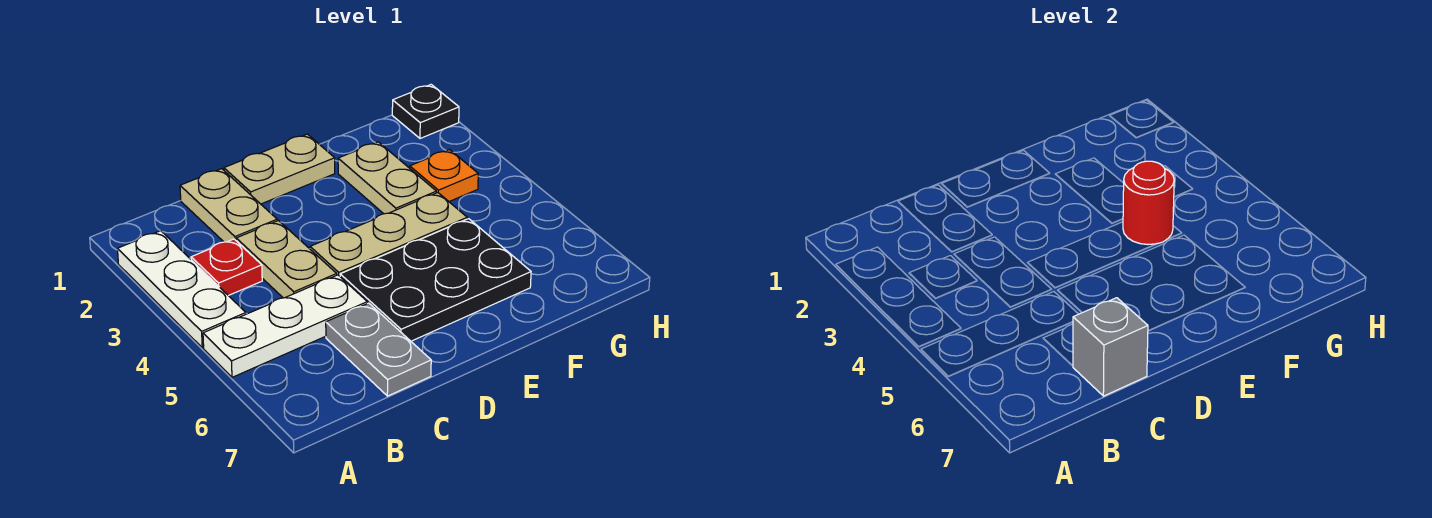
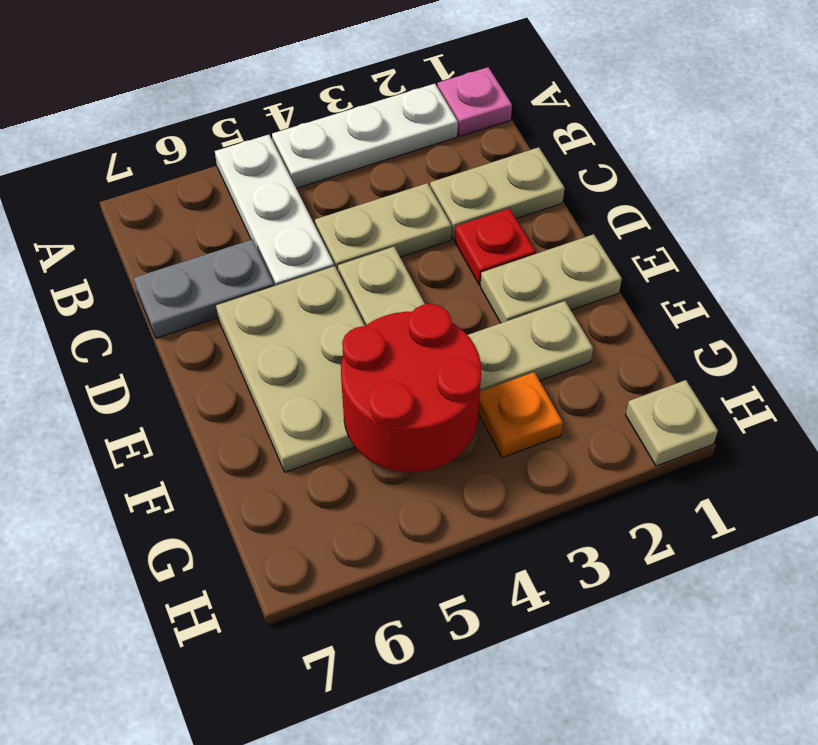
none -> pink 1x1 plate [438,67,512,136]
red 1x1 plate [191,239,262,296] -> red 1x1 plate moved to [455,208,535,285]
grey 1x1 brick [1073,298,1148,396] -> none
tan 1x2 plate [224,134,335,204] -> tan 1x2 plate turned to [480,234,622,323]
black 2x3 plate [340,219,531,341] -> tan 2x3 plate [216,266,365,472]
red 1x1 round brick [1123,161,1174,244] -> red 2x2 round brick [341,304,481,472]
black 1x1 plate [392,85,459,138] -> tan 1x1 plate [626,380,718,466]

